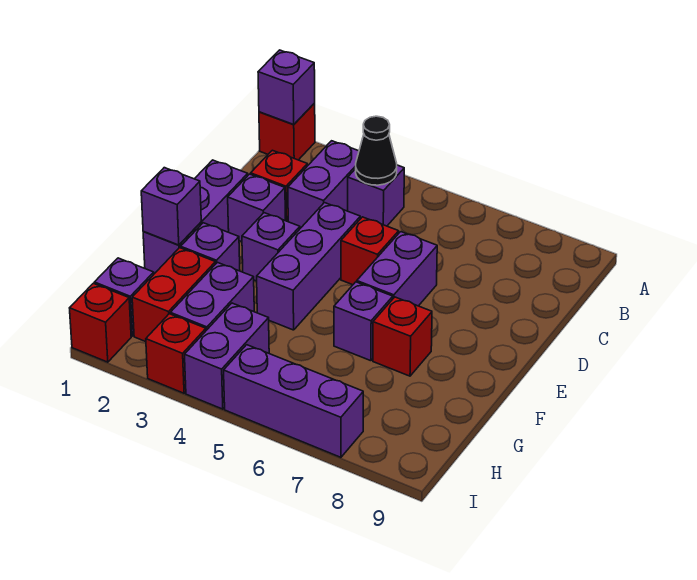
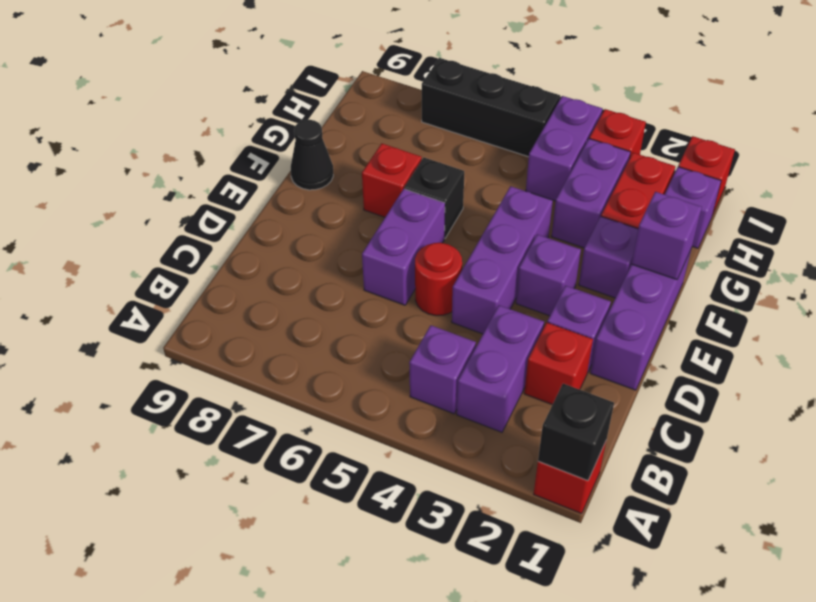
purple 1x1 brick [258,50,315,125] -> black 1x1 brick [538,384,614,481]
black 1x1 cone [356,116,397,185] -> black 1x1 cone moved to [291,120,333,190]
red 1x1 brick [341,217,399,285] -> red 1x1 round brick [415,243,462,316]
purple 1x1 brick [334,282,393,361] -> black 1x1 brick [405,158,464,238]
purple 1x3 brick [224,345,363,457] -> black 1x3 brick [422,58,560,157]

